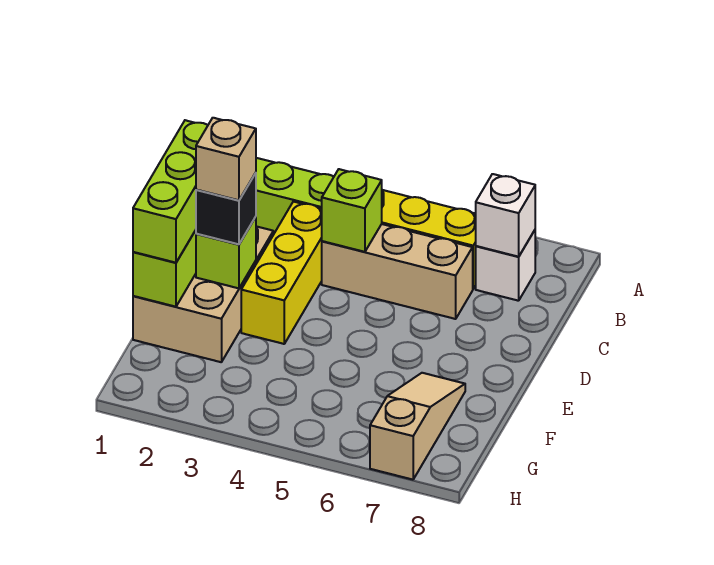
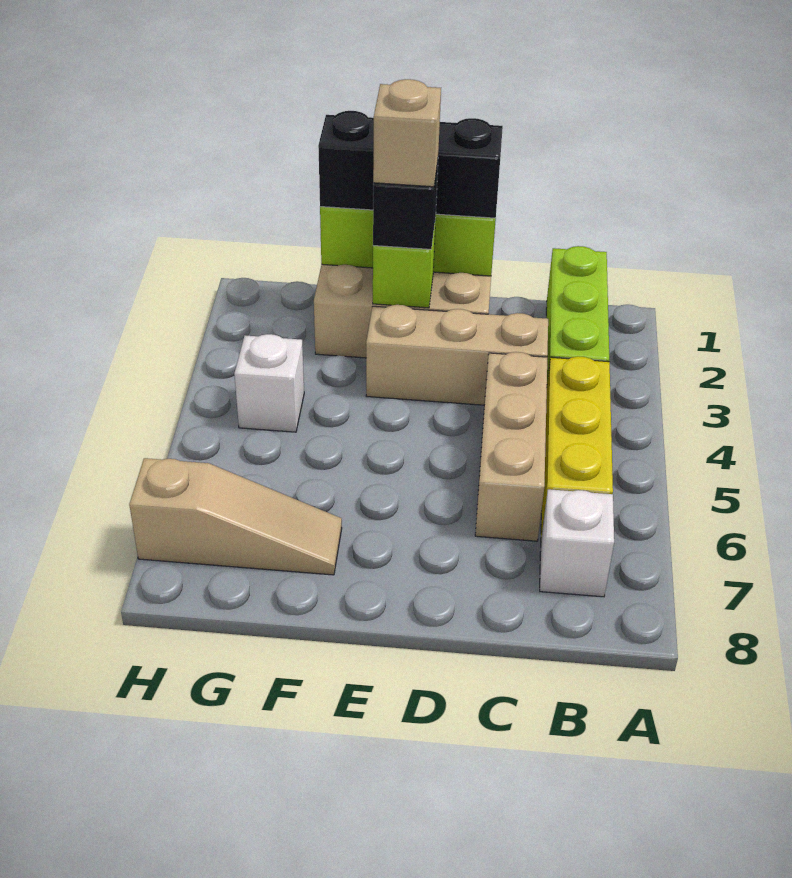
white 1x1 brick [476,174,535,257] -> white 1x1 brick moved to [234,334,304,432]
yellow 1x3 brick [241,202,322,344] -> tan 1x3 brick [366,305,548,405]
lime 1x1 brick [322,169,382,252] -> none
lime 1x3 brick [133,120,208,263] -> black 1x3 brick [318,111,503,218]

